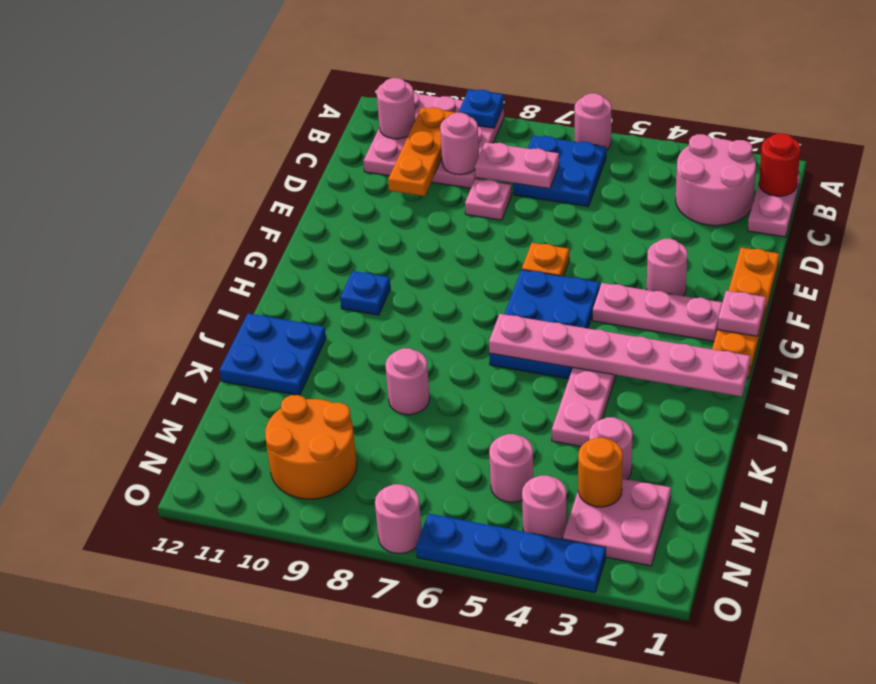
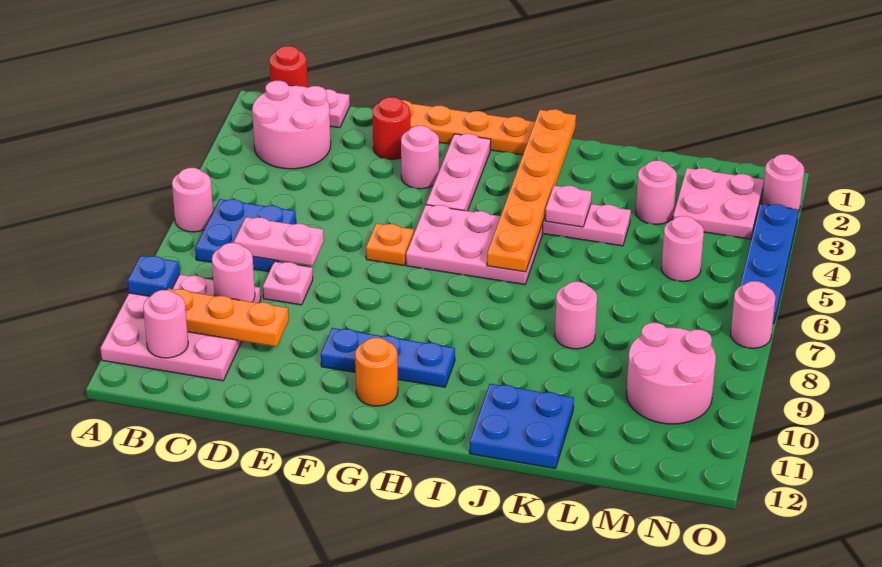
pink 1x2 plate [475,142,559,189] -> pink 1x2 plate turned to [234,217,324,266]
none -> red 1x1 round brick [373,97,410,159]
pink 1x1 plate [717,291,766,336] -> pink 1x1 plate moved to [545,186,592,227]
blue 2x3 plate [489,270,600,379] -> pink 2x3 plate [406,205,543,285]
blue 1x1 plate [340,271,390,315] -> blue 1x3 plate [321,328,455,387]
pink 1x6 plate [489,314,750,397] -> orange 1x6 plate [487,109,576,272]
orange 1x1 round brick [578,438,623,507] -> orange 1x1 round brick moved to [355,338,398,406]
orange 2x2 round brick [265,395,357,499] -> pink 2x2 round brick [627,323,716,424]
pink 1x1 round brick [522,475,567,539] -> pink 1x1 round brick moved to [762,154,804,211]

